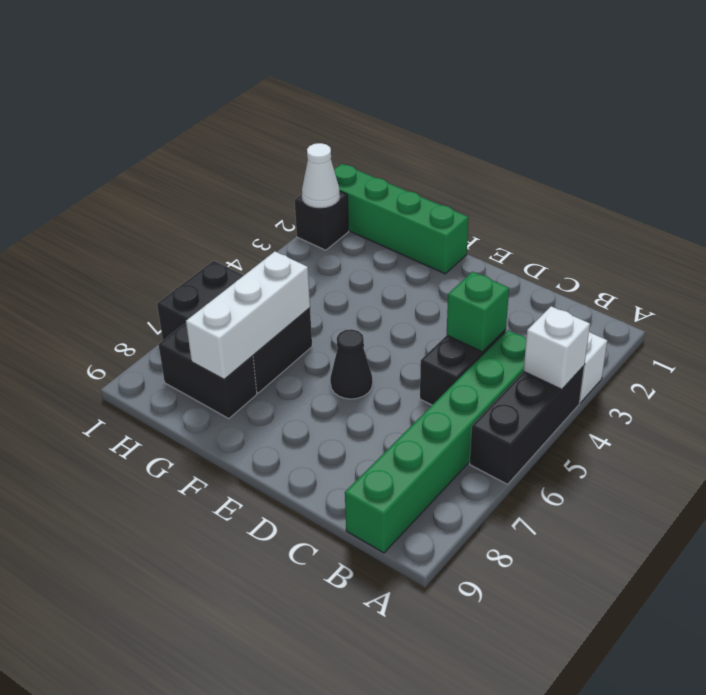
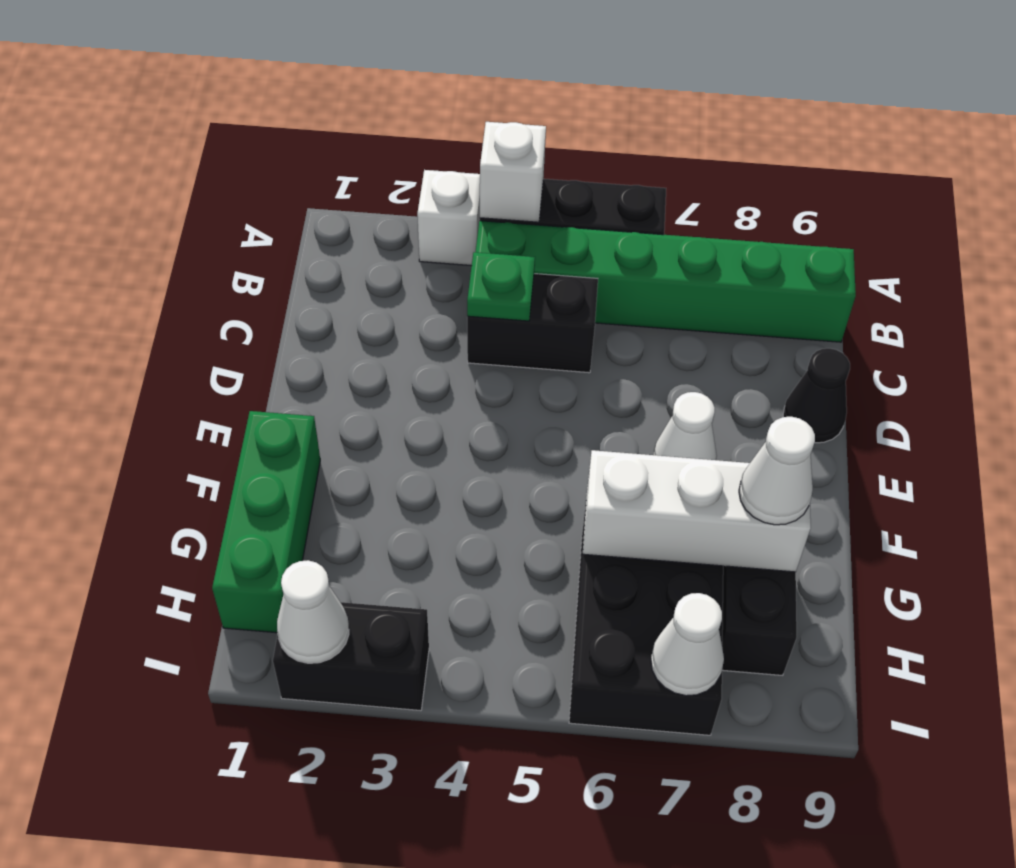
green 1x1 brick [447,272,509,352] -> green 1x1 plate [467,252,535,321]
black 1x1 cone [330,329,373,399] -> black 1x1 cone moved to [783,348,850,443]
none -> white 1x1 cone [653,392,717,460]
green 1x4 brick [334,164,468,274] -> green 1x3 brick [212,411,320,633]
none -> white 1x1 cone [739,417,815,525]
black 1x1 brick [295,191,349,250] -> black 1x2 brick [273,602,429,711]
none -> white 1x1 cone [651,593,724,696]

